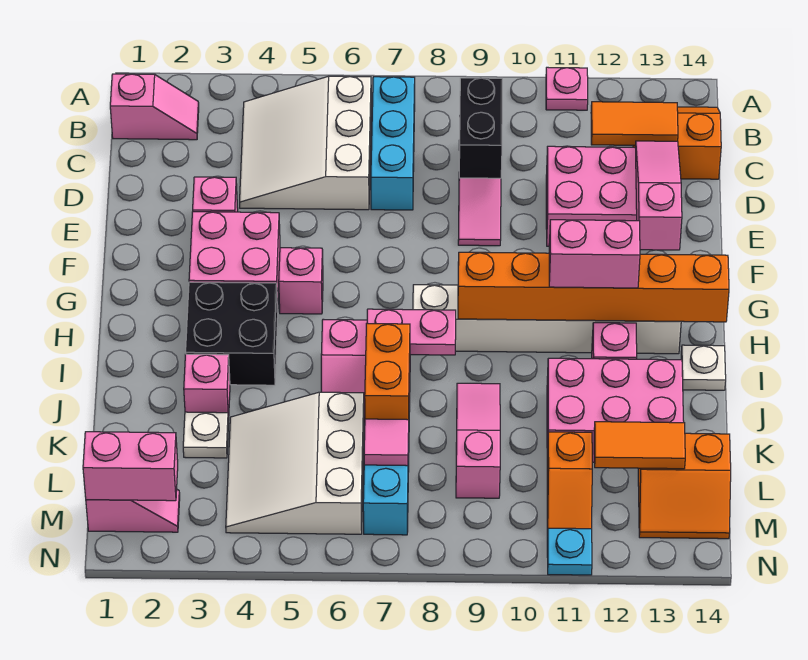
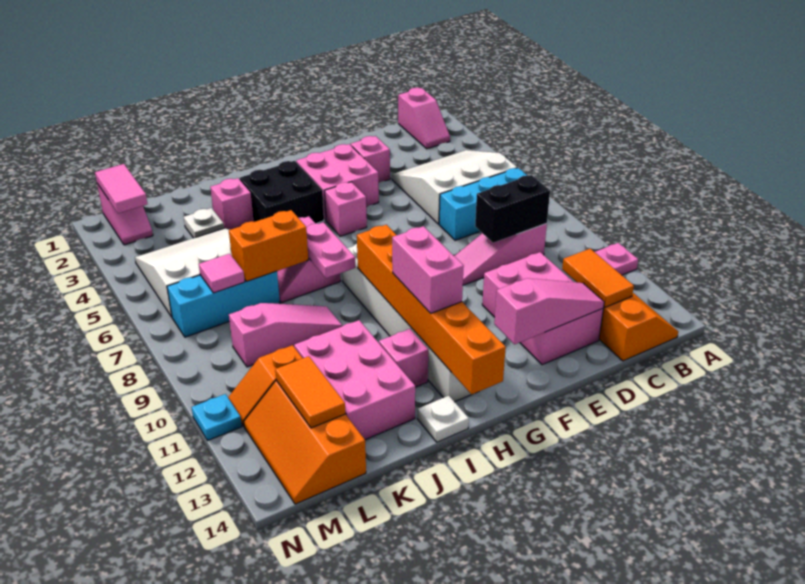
orange 2x2 slope [638,433,731,539] -> orange 2x3 slope [244,381,366,504]
pink 1x2 brick [83,432,178,501] -> pink 1x2 tile [95,164,148,213]

